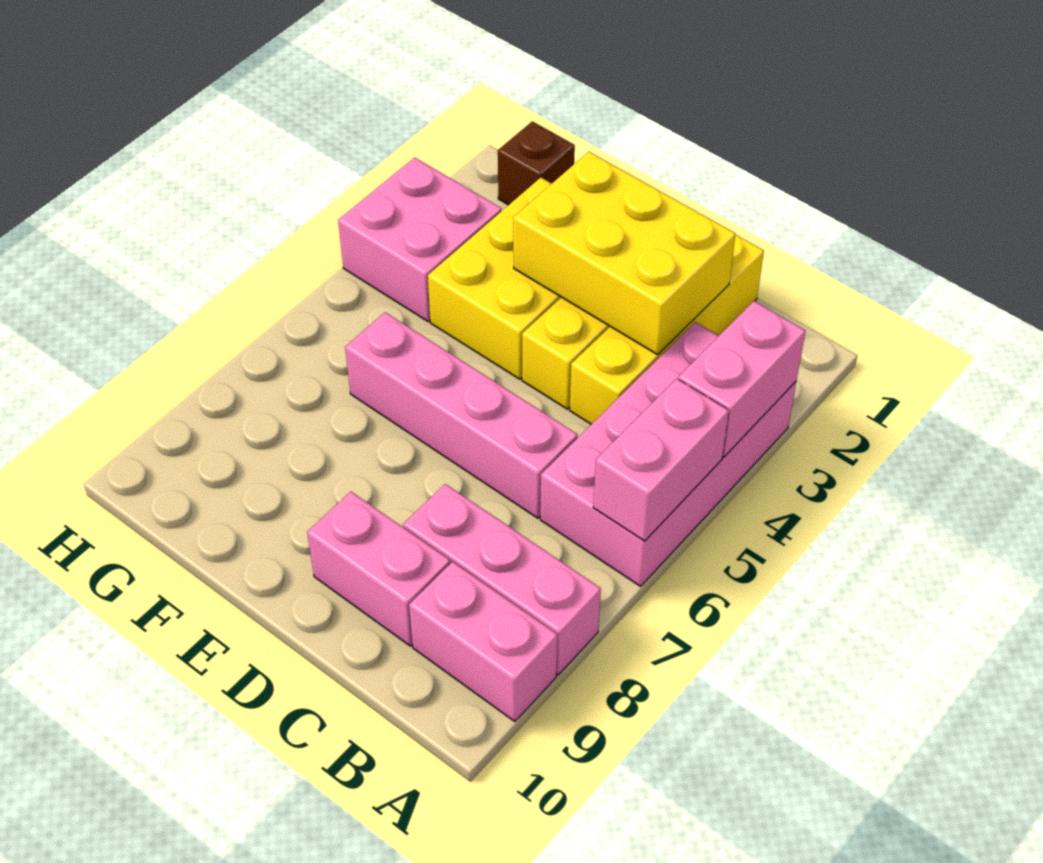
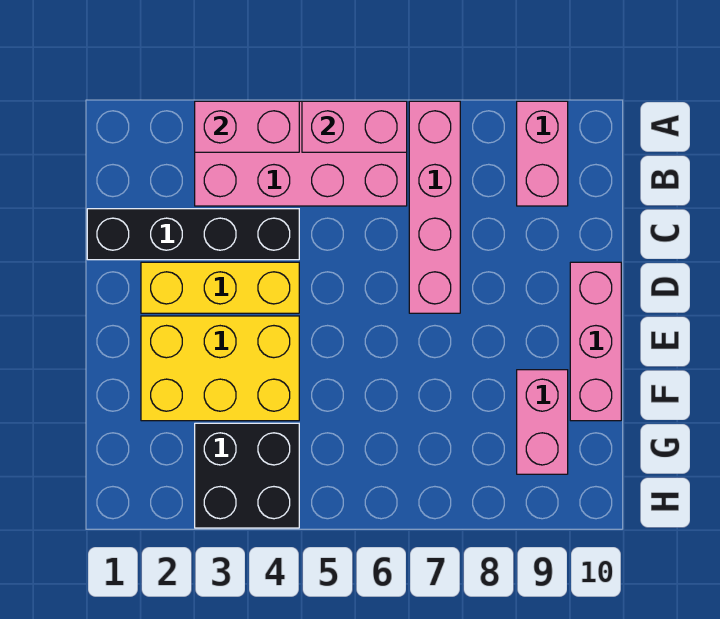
pink 1x3 brick [403,484,601,675] -> pink 1x3 brick moved to [570,262,621,421]
yellow 1x4 brick [570,235,764,424] -> black 1x4 brick [87,209,299,260]
yellow 2x3 brick [513,152,736,355] -> none
pink 1x4 brick [345,312,578,518] -> pink 1x4 brick moved to [409,101,460,313]
pink 1x2 brick [307,492,450,646] -> pink 1x2 brick moved to [517,370,568,474]
brown 1x1 brick [498,121,575,205] -> none
pink 2x2 brick [338,158,501,322] -> black 2x2 brick [195,423,299,528]

